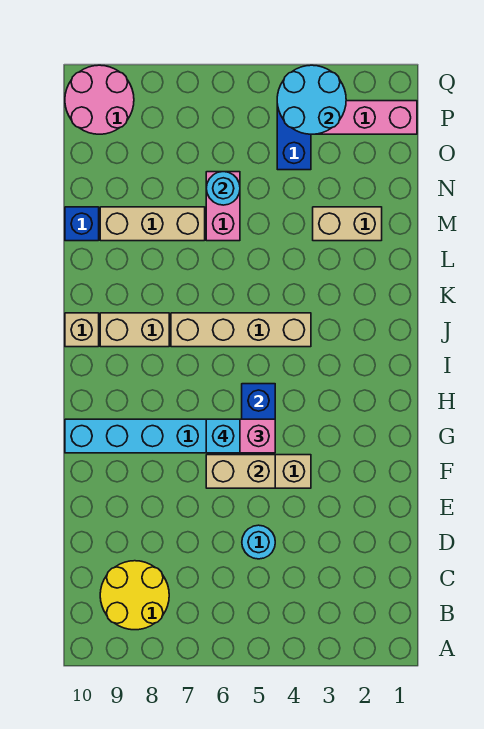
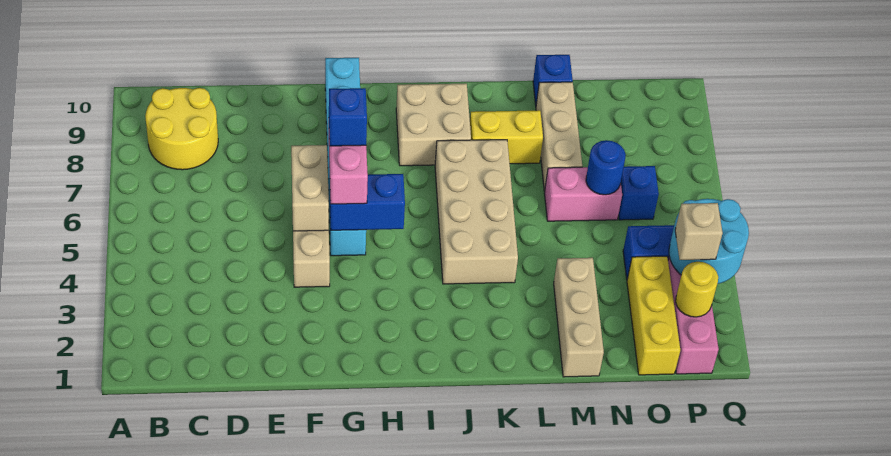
cyan 1x1 round brick [242,525,275,559] -> none
cyan 1x1 brick [206,419,240,453] -> blue 1x1 brick [329,88,367,146]
tan 1x4 brick [171,313,311,347] -> tan 2x4 brick [435,140,518,284]
tan 1x2 brick [100,313,169,347] -> tan 2x2 brick [396,84,471,166]
tan 1x1 brick [65,313,99,347] -> tan 1x1 brick moved to [675,203,723,260]
none -> yellow 1x2 brick [470,110,543,164]
tan 1x2 brick [313,207,382,241] -> tan 1x3 brick [554,258,604,377]
cyan 1x1 round brick [206,172,240,205] -> blue 1x1 round brick [586,140,626,195]
none -> yellow 1x3 brick [627,256,680,375]
none -> blue 1x1 brick [619,166,659,220]
none -> yellow 1x1 round brick [676,262,718,317]
pink 2x2 round brick [65,65,134,134] -> none

